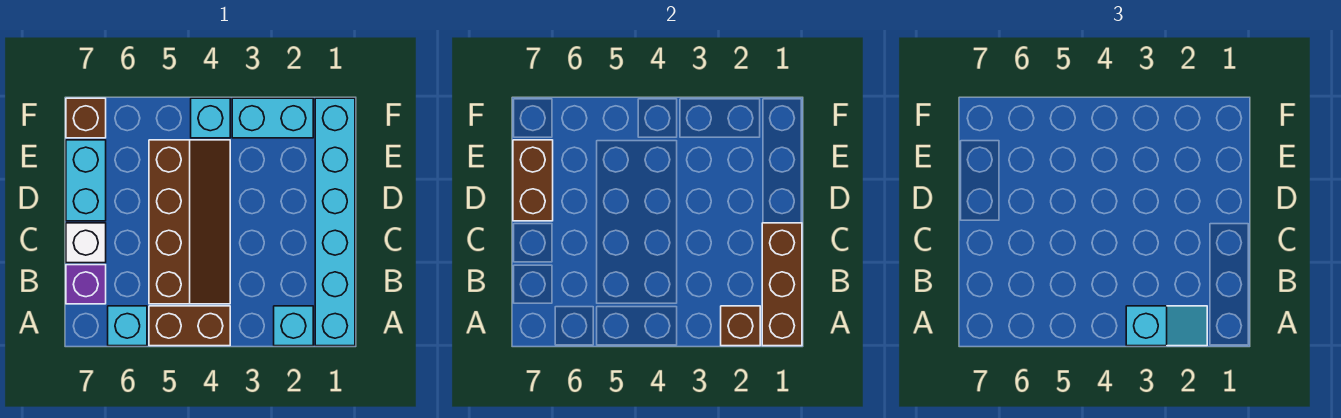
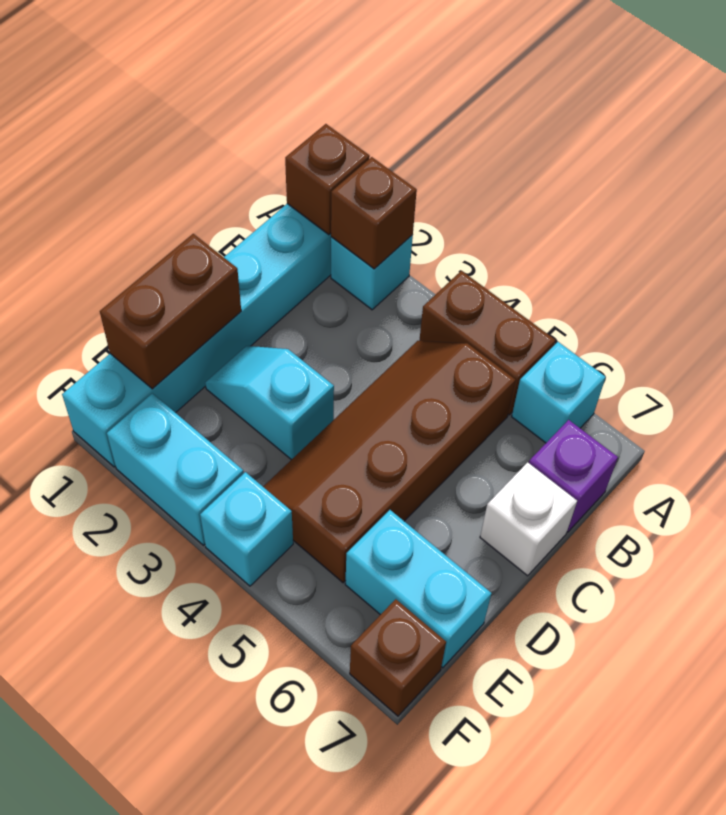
brown 1x3 brick [762,223,802,346] -> brown 1x1 brick [285,124,370,235]
cyan 1x2 slope [1126,306,1207,346] -> cyan 1x2 slope moved to [205,346,334,460]
cyan 1x2 brick [66,140,106,221] -> cyan 1x2 brick turned to [345,510,491,668]
brown 1x2 brick [513,140,553,221] -> brown 1x2 brick moved to [100,234,241,389]

